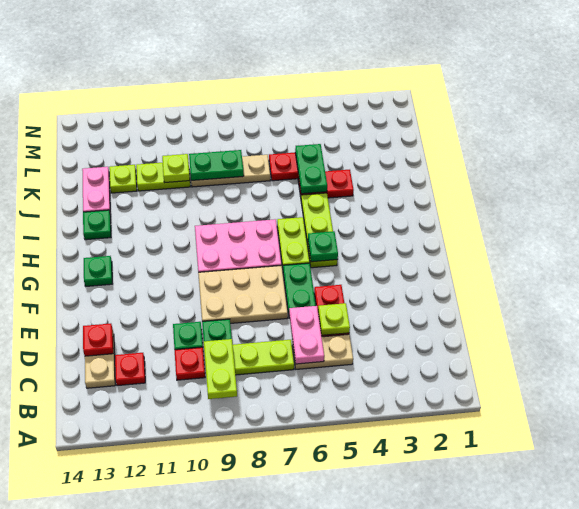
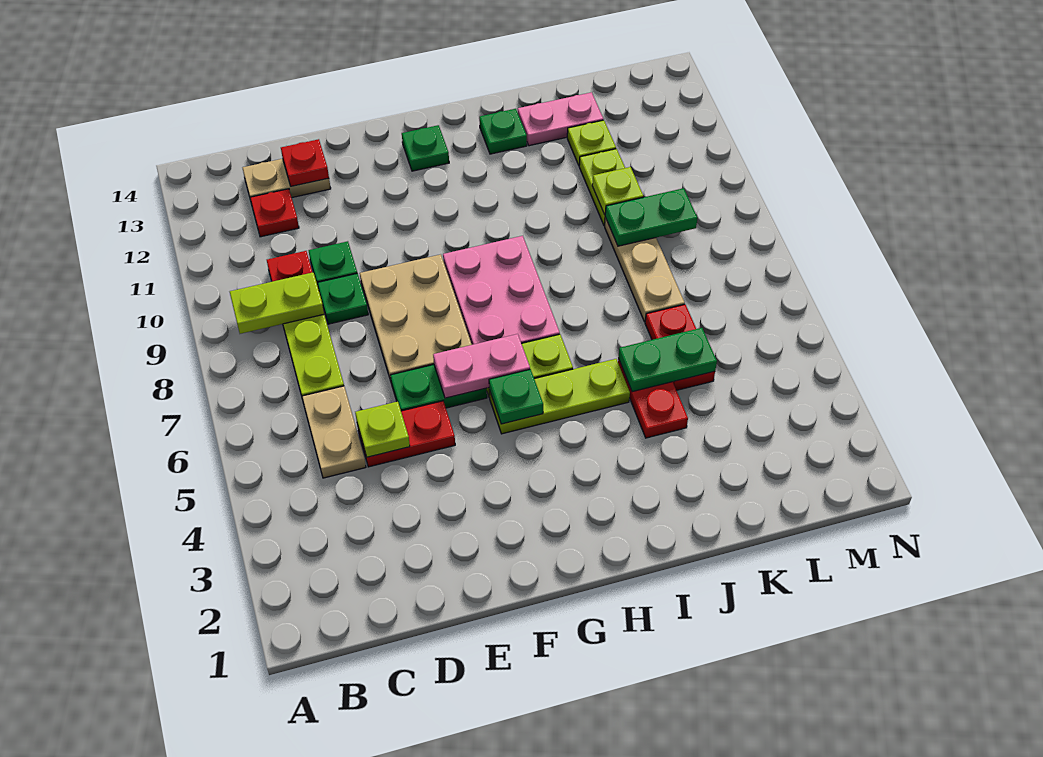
pink 1x2 plate [289,306,324,364] -> pink 1x2 plate moved to [433,334,530,398]
green 1x2 plate [189,150,244,180] -> green 1x2 plate turned to [605,188,698,246]

